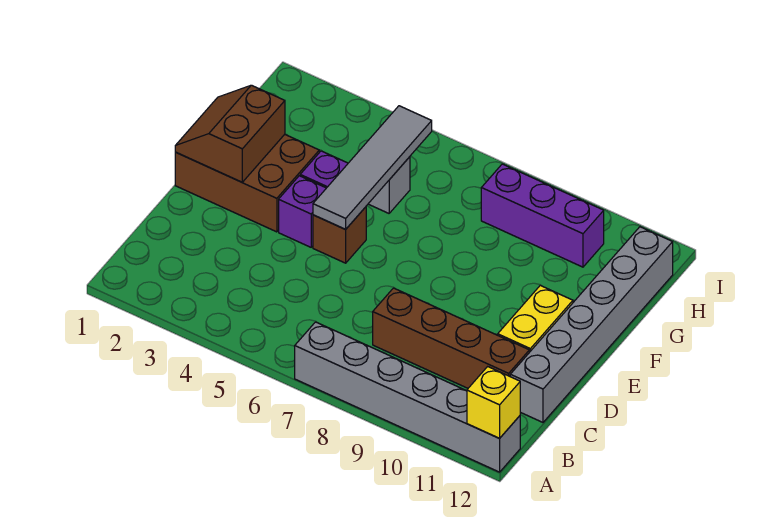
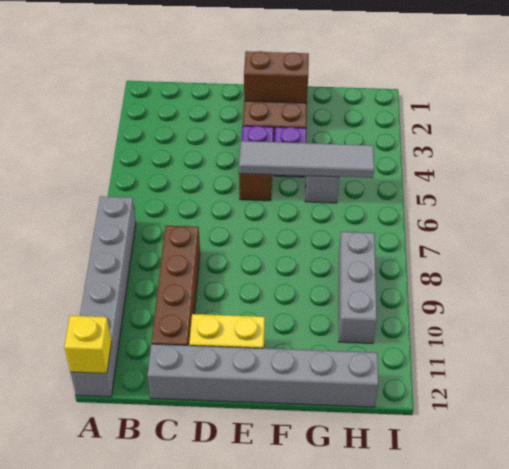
purple 1x3 brick [481,164,604,267] -> grey 1x3 brick [339,232,377,344]

